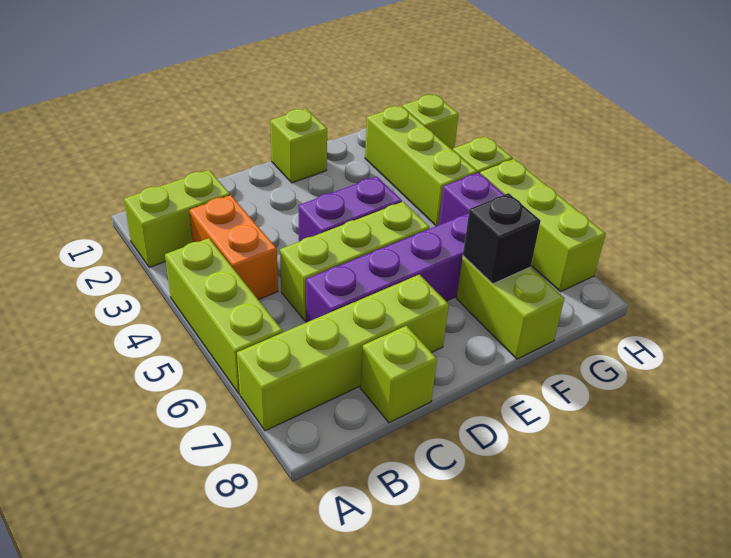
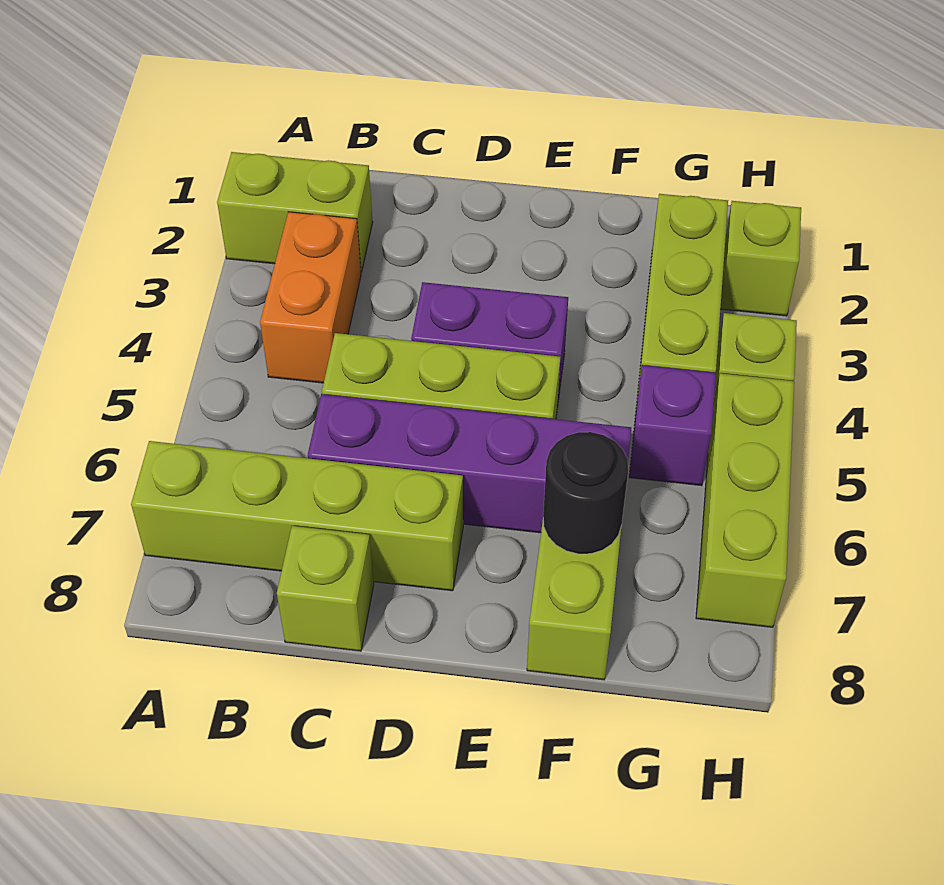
lime 1x3 brick [165,238,283,394] -> none
lime 1x1 brick [270,109,327,183] -> none
black 1x1 brick [463,193,540,284] -> black 1x1 round brick [543,432,628,554]

